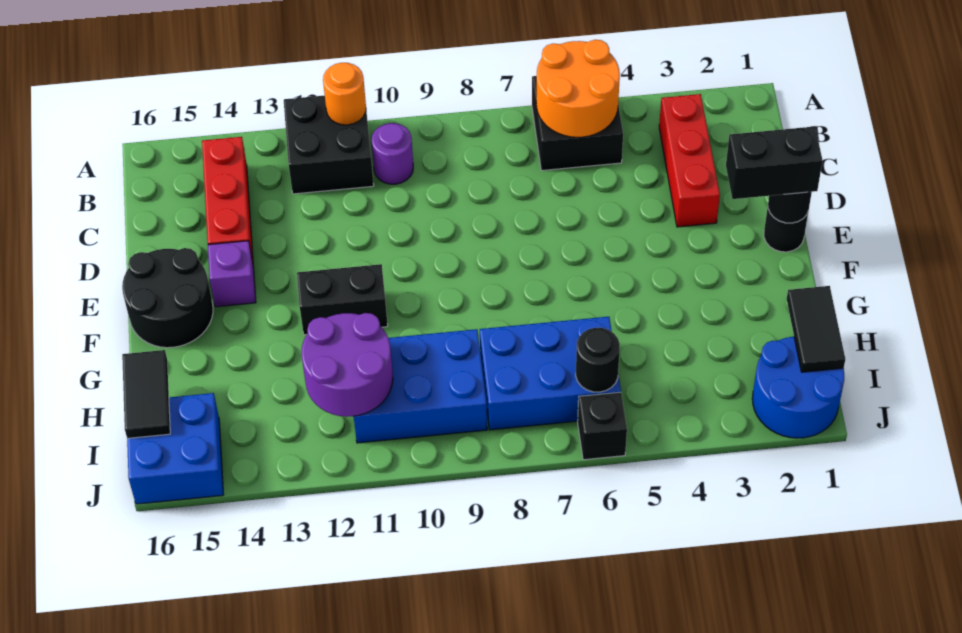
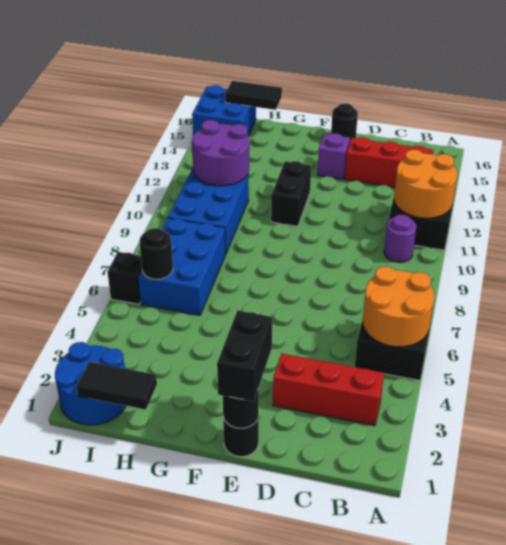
orange 1x1 round brick [323,63,366,125] -> orange 2x2 round brick [394,150,457,218]
black 2x2 round brick [122,248,213,348] -> black 1x1 round brick [331,104,358,141]

